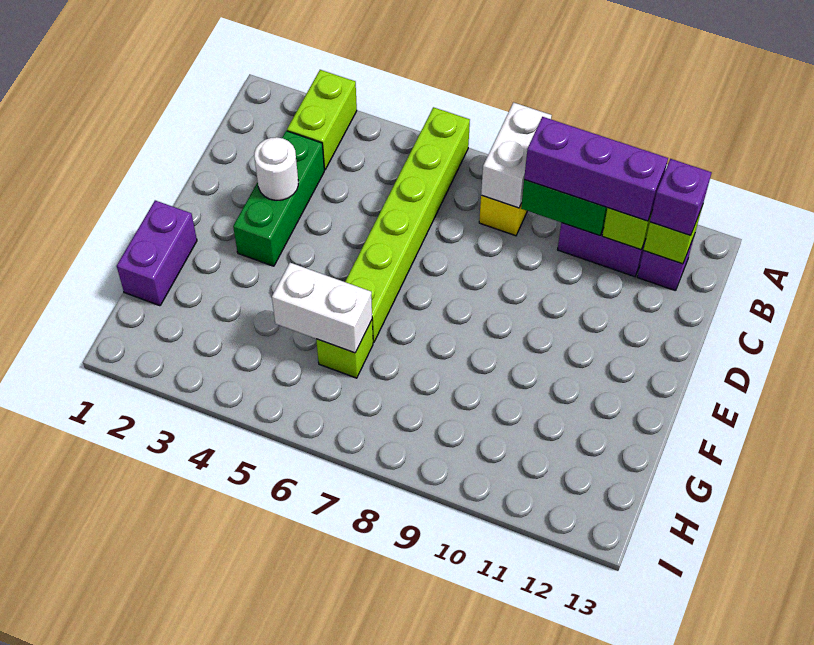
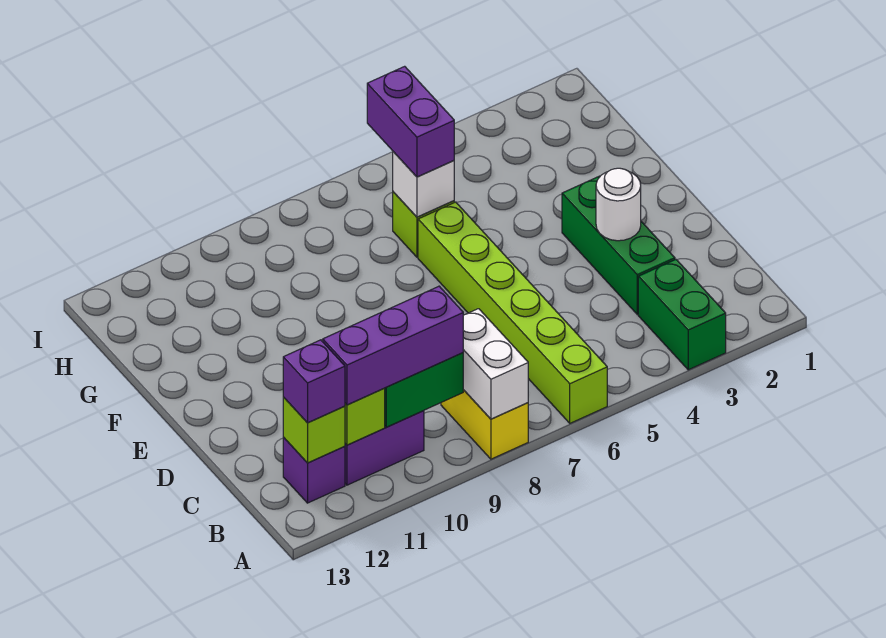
lime 1x2 brick [287,70,357,170] -> green 1x2 brick [638,259,726,370]
purple 1x2 brick [117,200,197,306] -> purple 1x2 brick moved to [367,66,454,177]
white 1x2 brick [272,263,372,353] -> white 1x1 brick [393,152,454,217]

